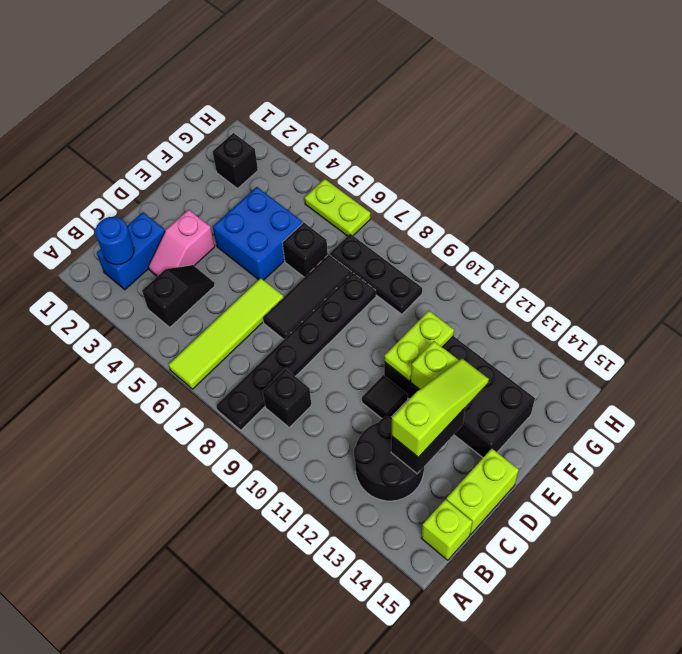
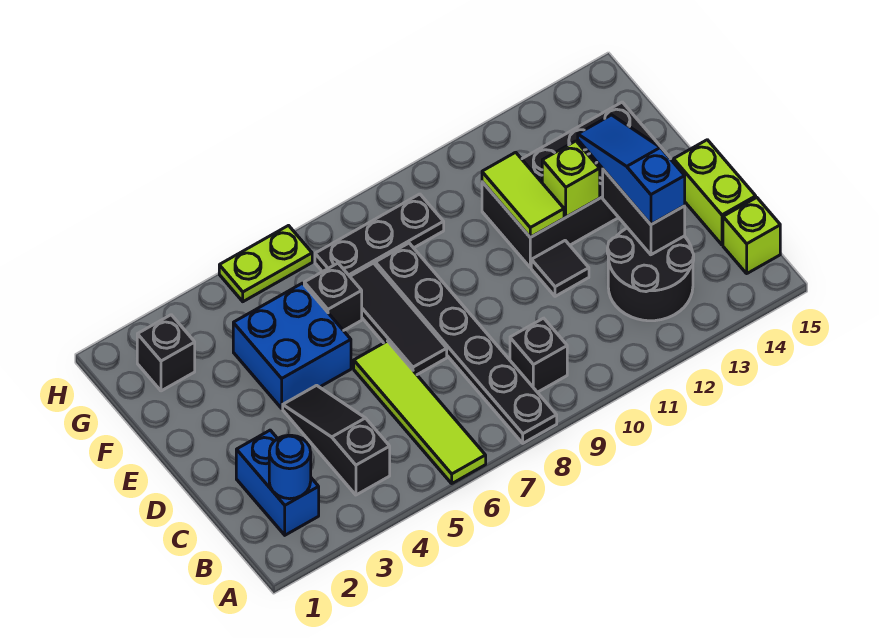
black 1x2 slope [142,265,215,327] -> black 1x3 slope [283,385,390,495]
pink 1x2 slope [148,210,215,276] -> none
lime 1x3 slope [392,359,489,457] -> blue 1x3 slope [578,115,685,224]
lime 1x2 plate [384,311,454,381] -> lime 1x2 tile [482,152,564,237]

